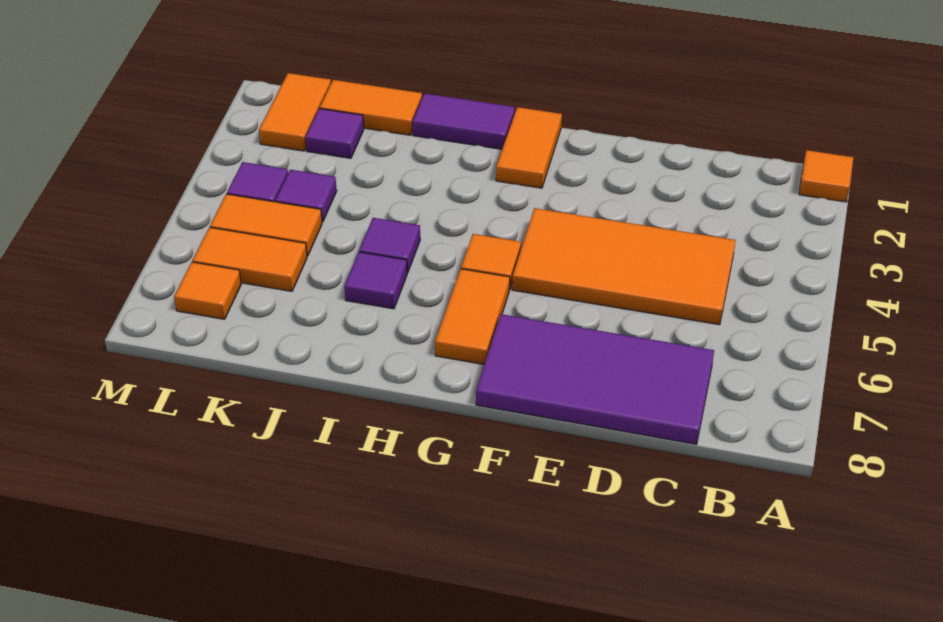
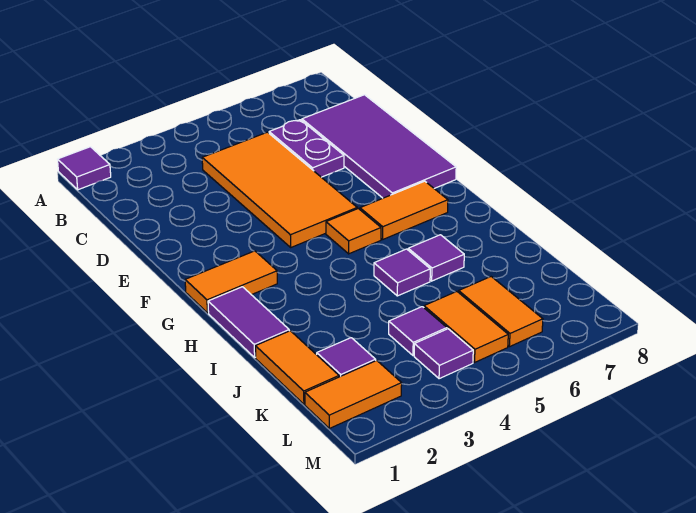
orange 1x1 tile [799,150,854,202] -> purple 1x1 tile [58,147,111,190]
none -> purple 1x2 plate [269,120,344,177]
orange 1x1 tile [174,262,241,319] -> none

